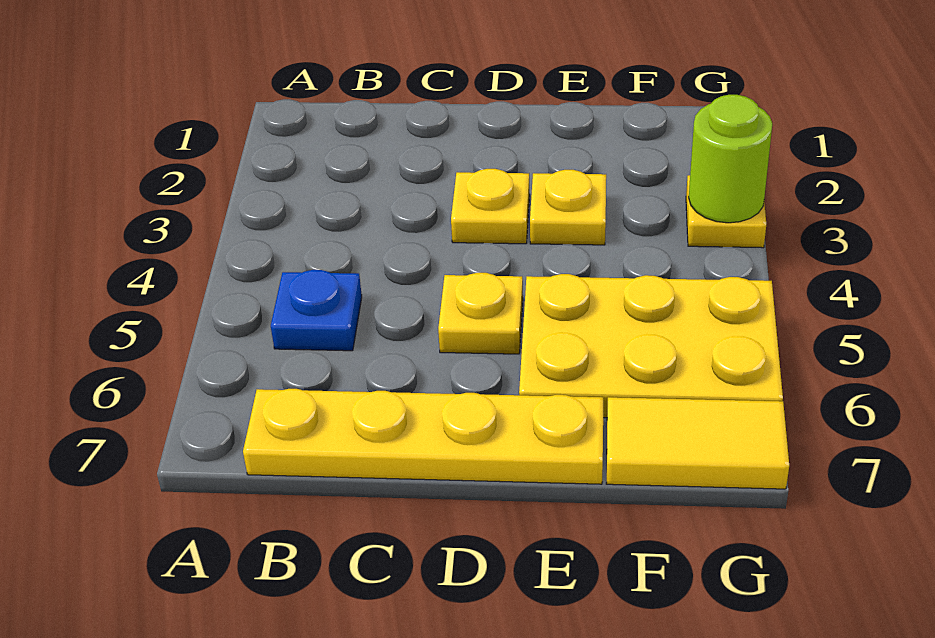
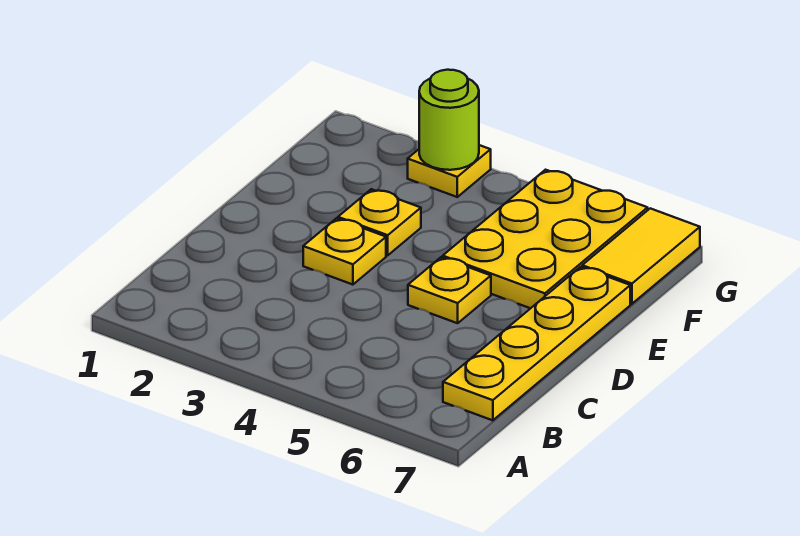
blue 1x1 plate [271,270,362,351] -> none

